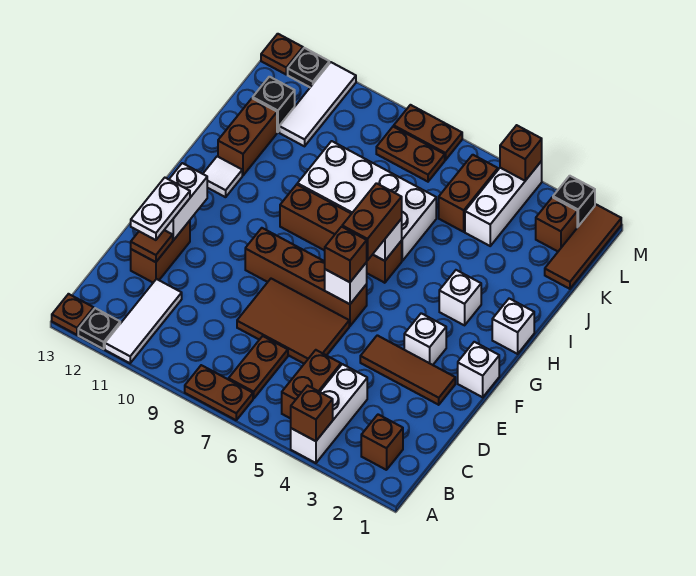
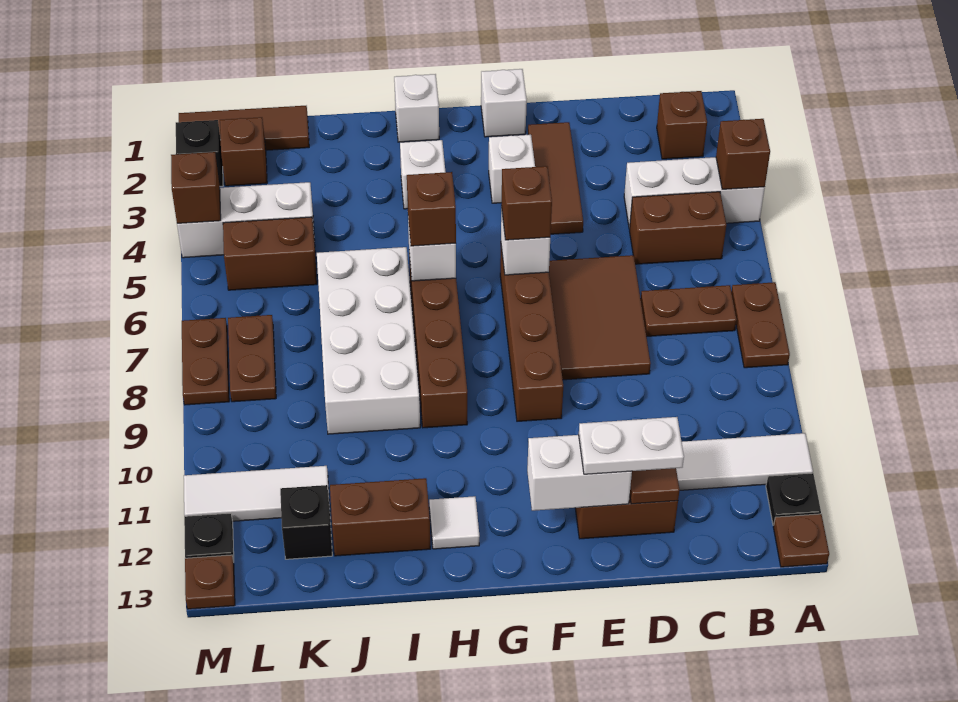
brown 1x2 brick [342,183,402,261] -> brown 1x1 brick [407,172,456,246]

